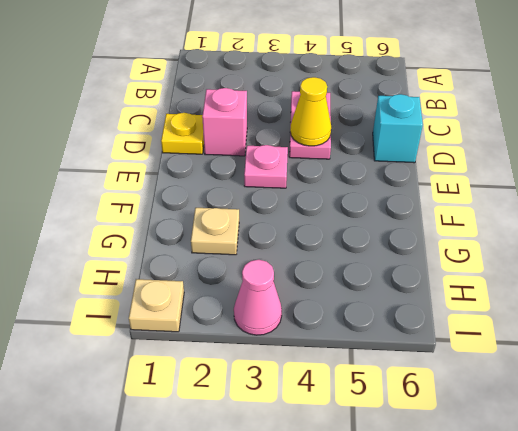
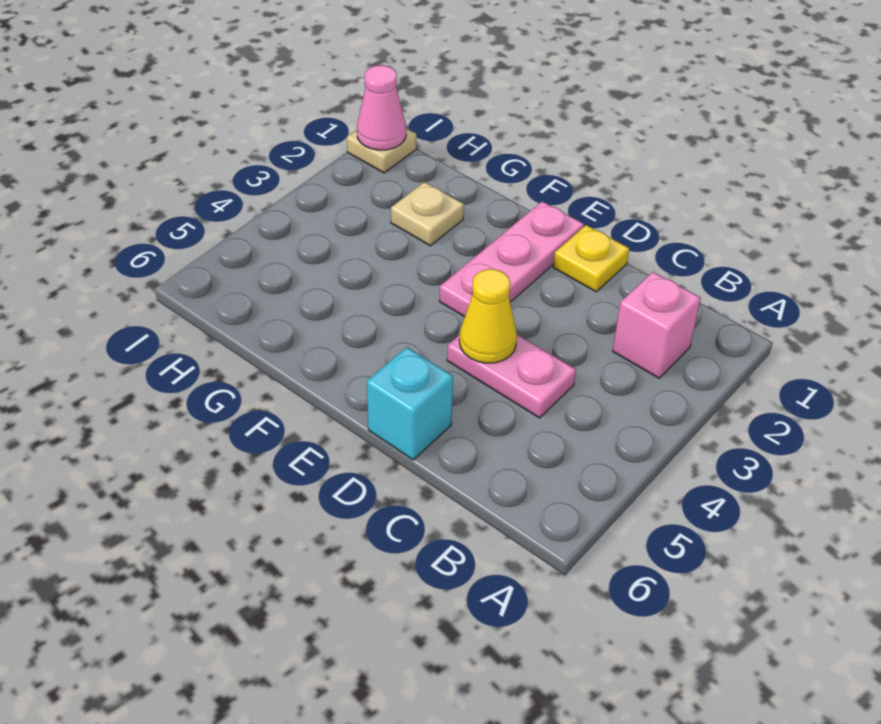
pink 1x1 brick [202,88,247,156] -> pink 1x1 brick moved to [613,272,701,378]
pink 1x1 plate [244,145,288,188] -> pink 1x3 plate [440,201,584,317]
pink 1x1 cone [234,260,282,335] -> pink 1x1 cone moved to [357,65,406,150]

